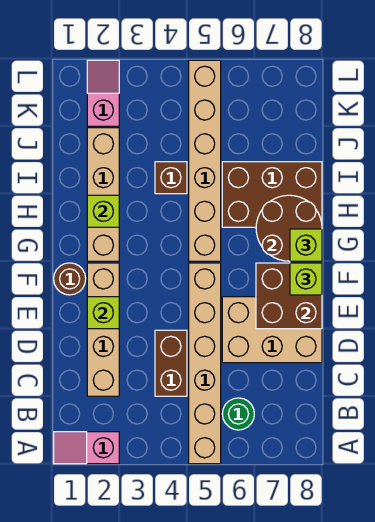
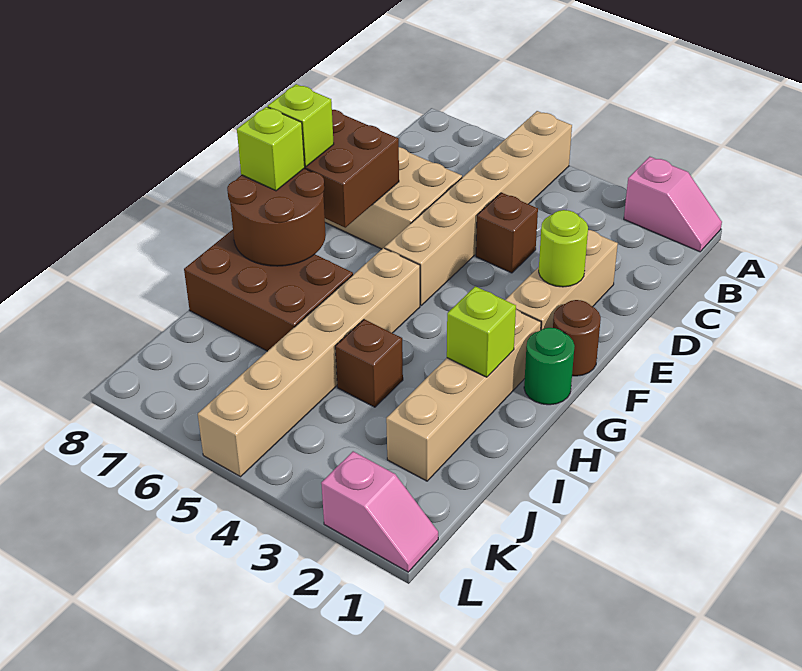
green 1x1 round brick [222,398,254,430] -> green 1x1 round brick moved to [524,328,575,405]
tan 1x4 brick [87,263,119,396] -> tan 1x3 brick [506,230,618,330]
brown 1x2 brick [155,330,187,396] -> brown 1x1 brick [476,193,538,273]
lime 1x1 brick [87,297,119,329] -> lime 1x1 round brick [539,210,588,287]
pink 1x2 slope [87,60,119,126] -> pink 1x2 slope turned to [321,451,438,572]

